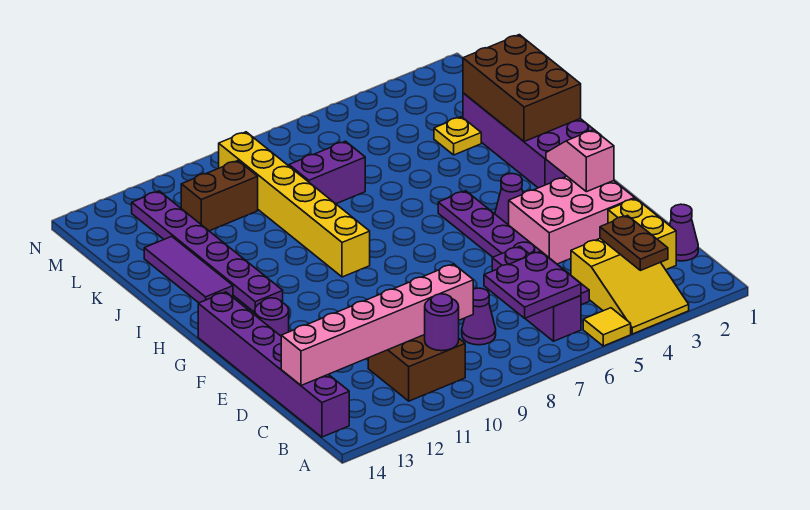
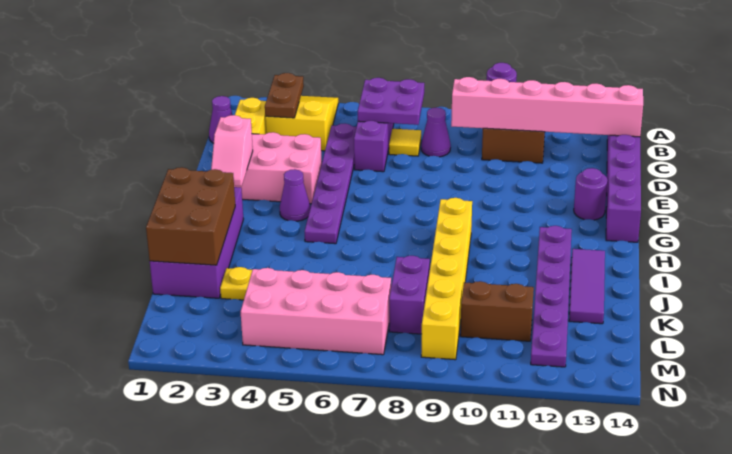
yellow 1x1 tile [583,308,631,346] -> yellow 1x1 tile moved to [389,129,421,156]
purple 1x2 brick [289,141,365,204] -> purple 1x2 brick turned to [389,256,430,334]
none -> pink 2x4 brick [241,268,391,355]

